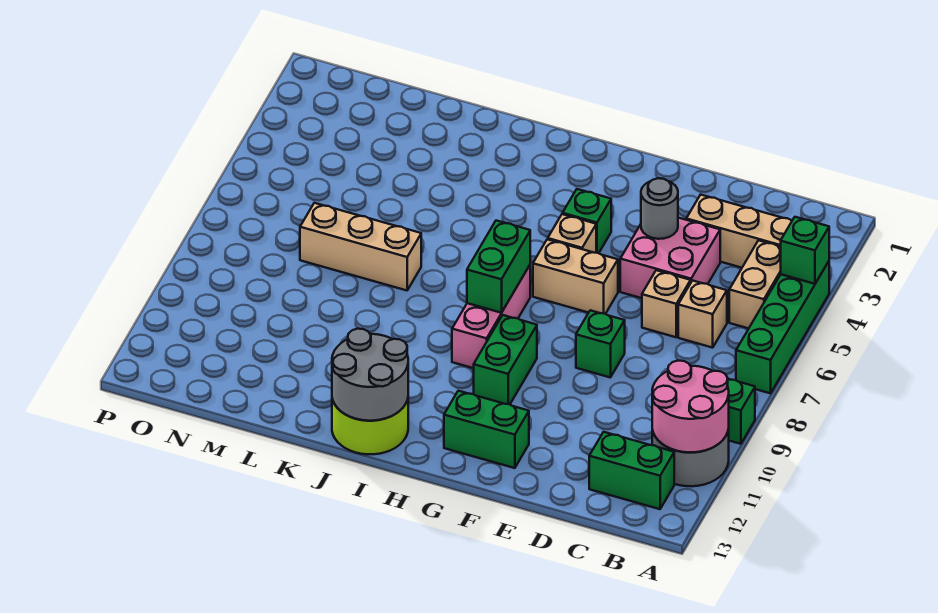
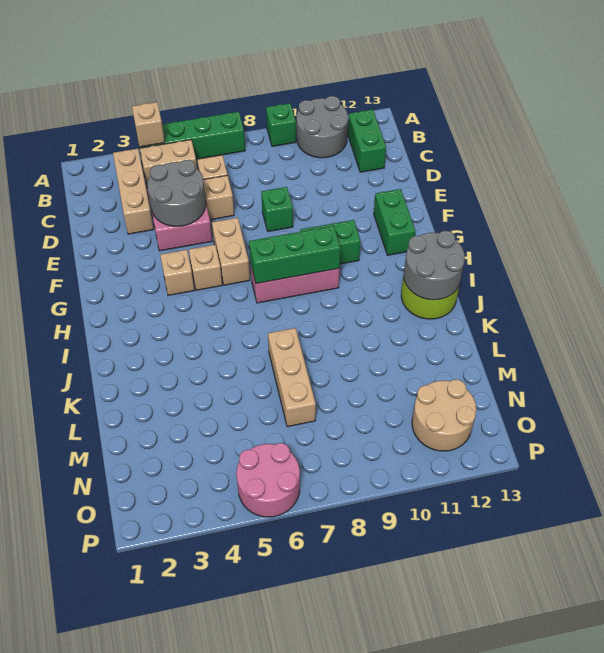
green 1x1 brick [781,217,829,284] -> tan 1x1 brick [132,102,165,147]
pink 2x2 round brick [652,361,729,452] -> pink 2x2 round brick moved to [236,443,300,517]
grey 1x1 round brick [641,178,678,239] -> grey 2x2 round brick [147,160,206,226]
green 1x1 brick [563,189,611,253] -> tan 1x1 brick [160,250,194,295]
green 1x2 brick [467,221,530,313] -> green 1x3 brick [249,226,341,284]
none -> tan 2x2 round brick [412,380,476,451]

